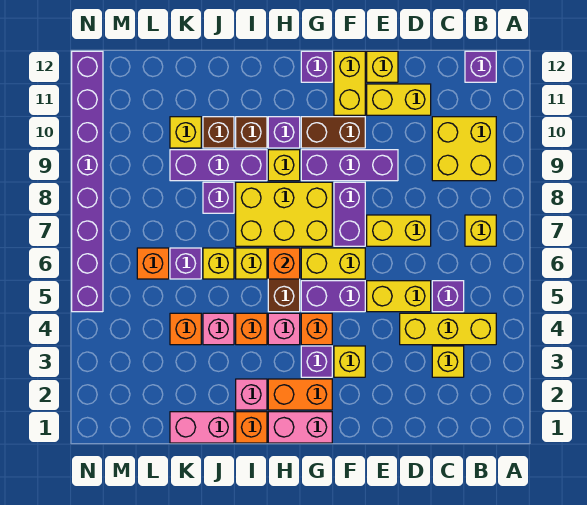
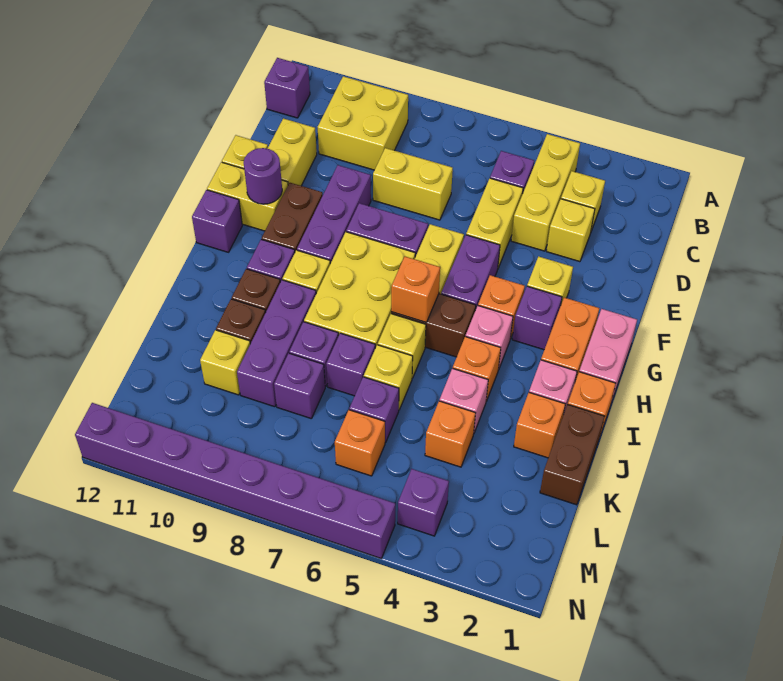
yellow 1x1 brick [465,215,496,246] -> yellow 1x1 brick moved to [546,199,595,262]
yellow 1x2 brick [367,215,431,246] -> yellow 1x2 brick turned to [373,148,453,220]
none -> purple 1x1 round brick [244,148,282,204]
pink 1x2 brick [170,412,234,443] -> brown 1x2 brick [540,405,605,505]
none -> orange 1x1 brick [514,393,565,458]
none -> purple 1x1 brick [326,333,375,396]
none -> purple 1x1 brick [274,353,325,419]
none -> purple 1x1 brick [398,469,449,536]

